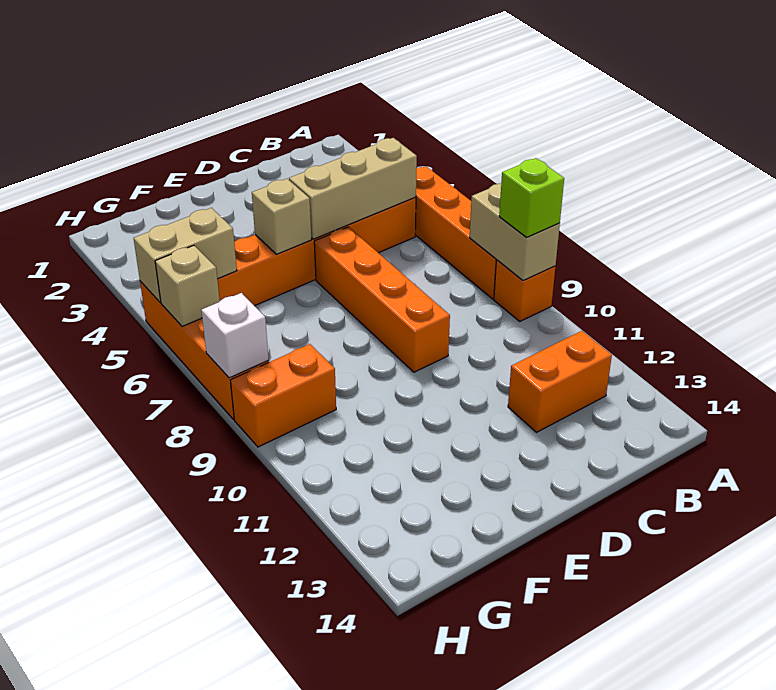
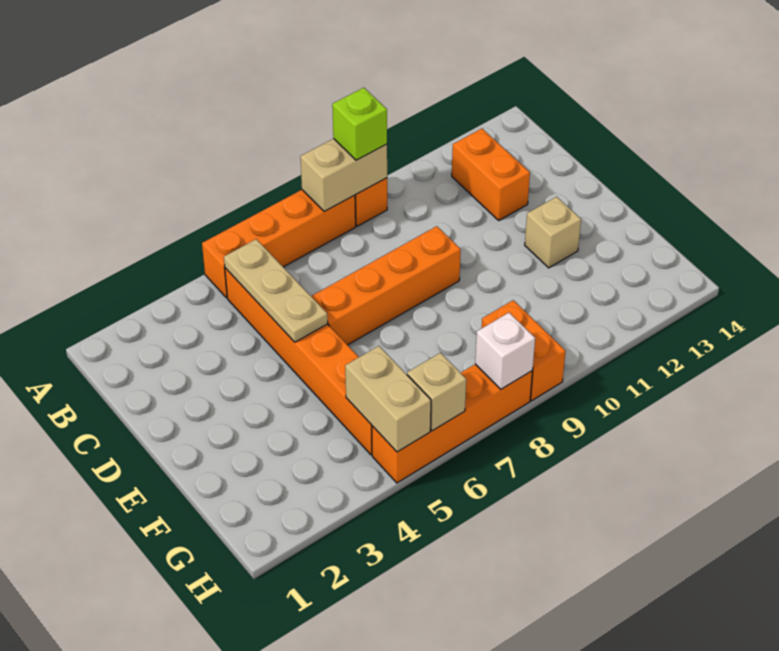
tan 1x3 brick [289,138,417,239] -> tan 1x3 plate [224,239,328,342]
tan 1x1 brick [252,179,311,254] -> tan 1x1 brick moved to [525,197,581,268]

